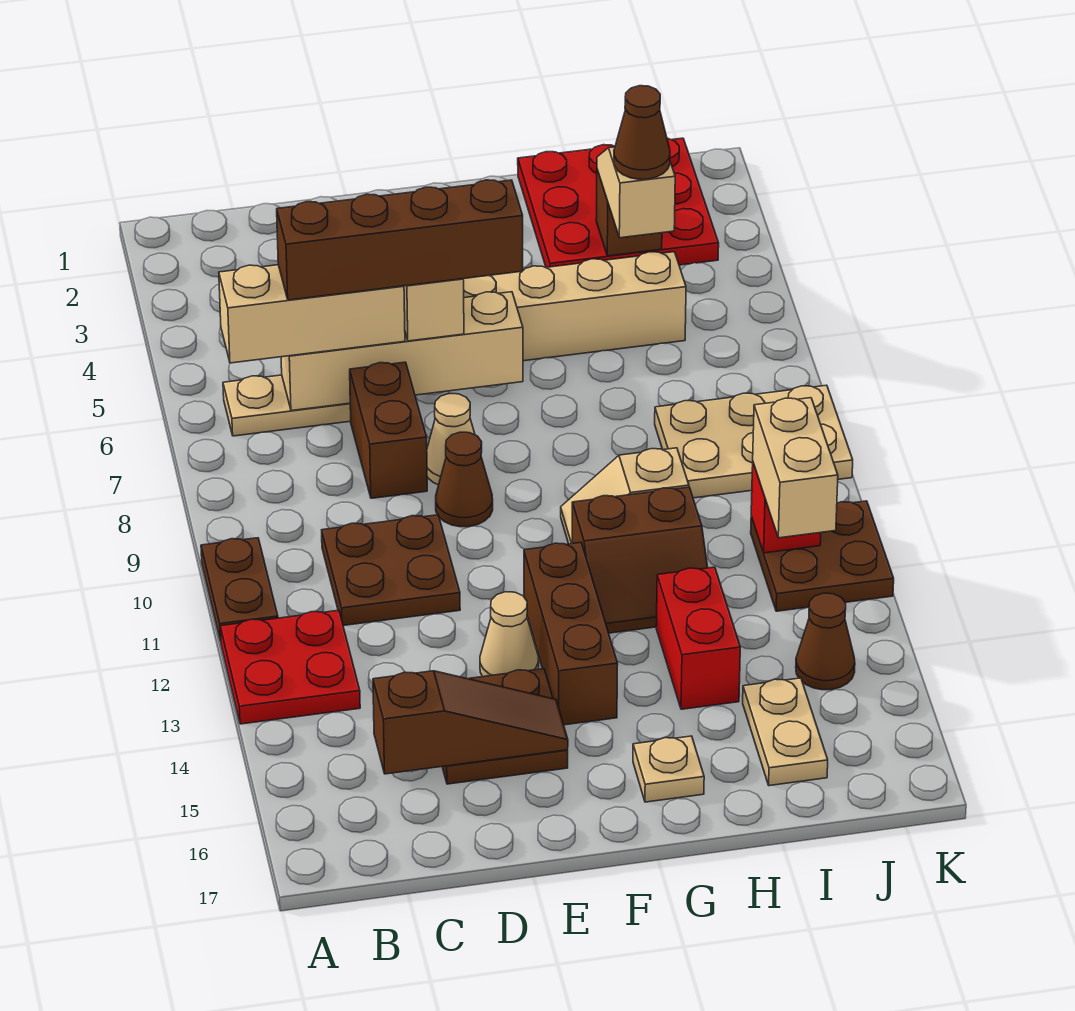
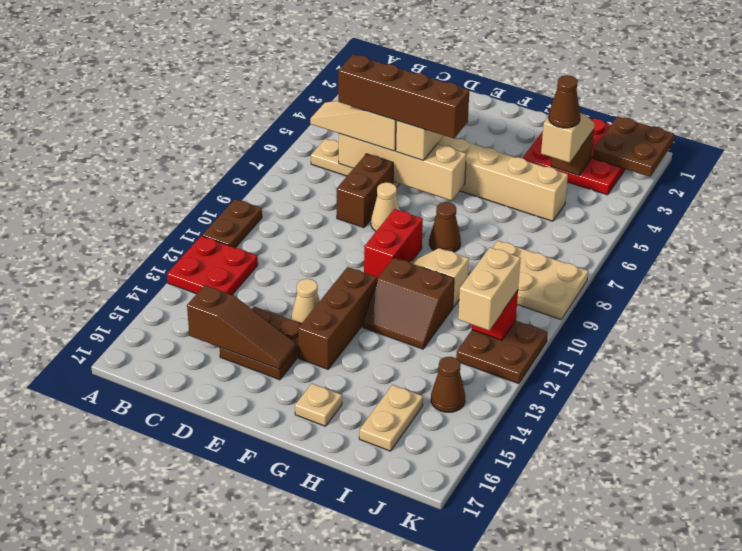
tan 1x3 brick [219,265,405,363] -> tan 1x3 slope [310,101,397,151]
brown 2x2 plate [322,515,460,626] -> brown 2x2 plate moved to [593,116,674,177]
brown 1x1 cone [436,432,493,527] -> brown 1x1 cone moved to [429,202,461,252]
red 1x2 brick [656,567,740,709] -> red 1x2 brick moved to [364,209,423,280]

